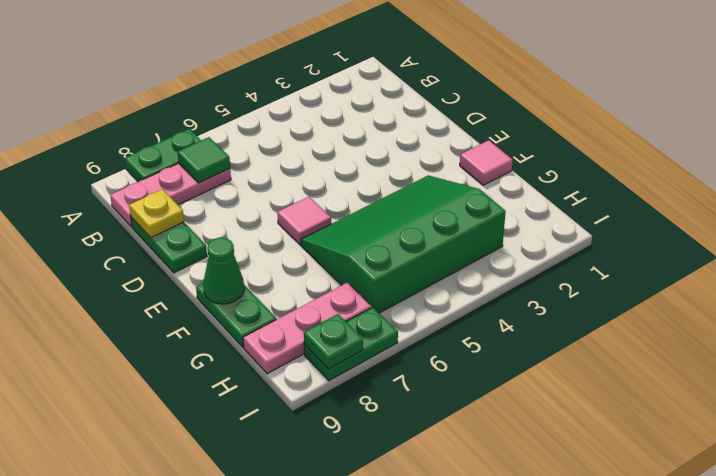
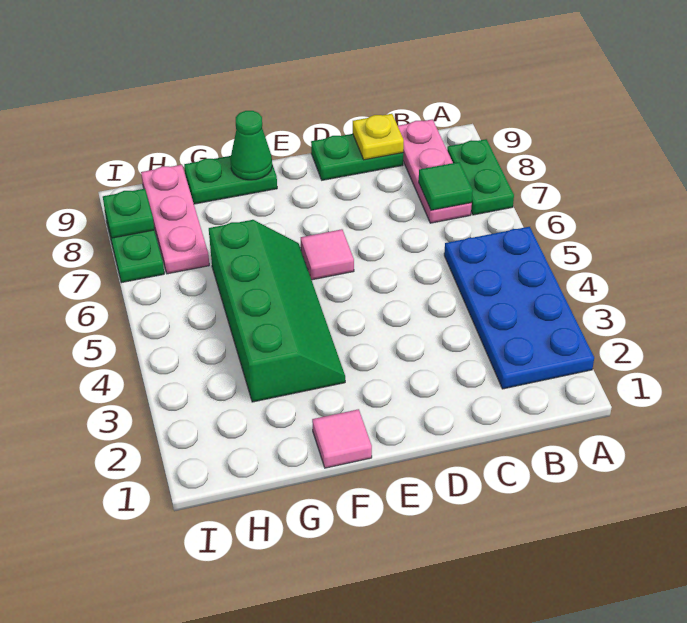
none -> blue 2x4 plate [444,227,594,389]
green 3x4 slope [301,176,506,313] -> green 2x4 slope [209,220,345,402]

